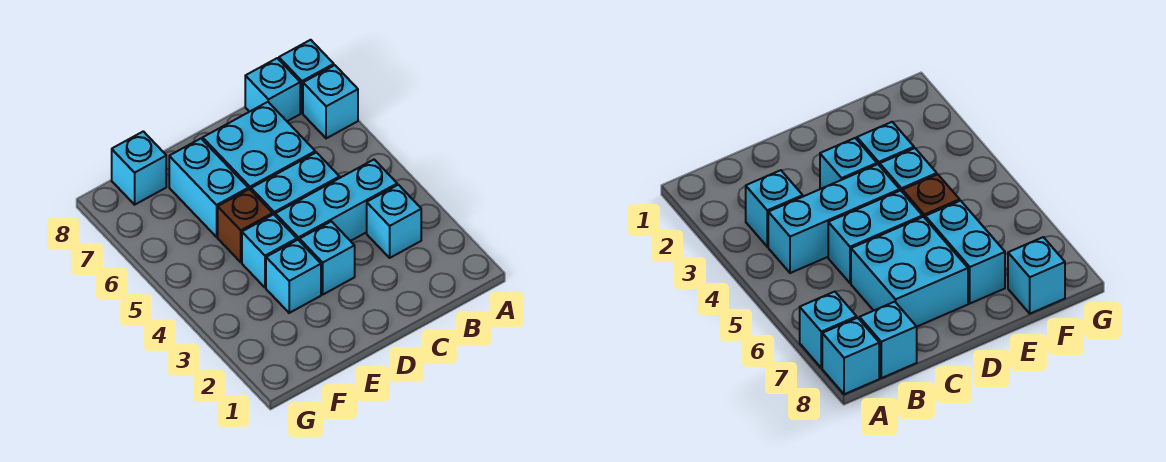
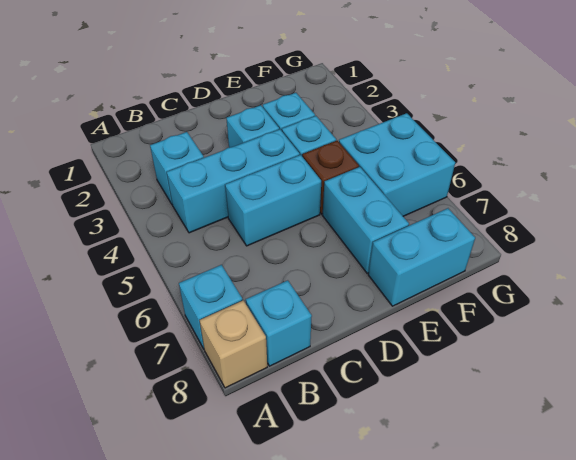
cyan 1x1 brick [279,40,334,113] -> tan 1x1 brick [200,300,267,388]
cyan 2x2 brick [203,102,315,190] -> cyan 2x2 brick moved to [339,113,455,216]
cyan 1x1 brick [112,131,166,205] -> cyan 1x2 brick [368,208,475,306]

